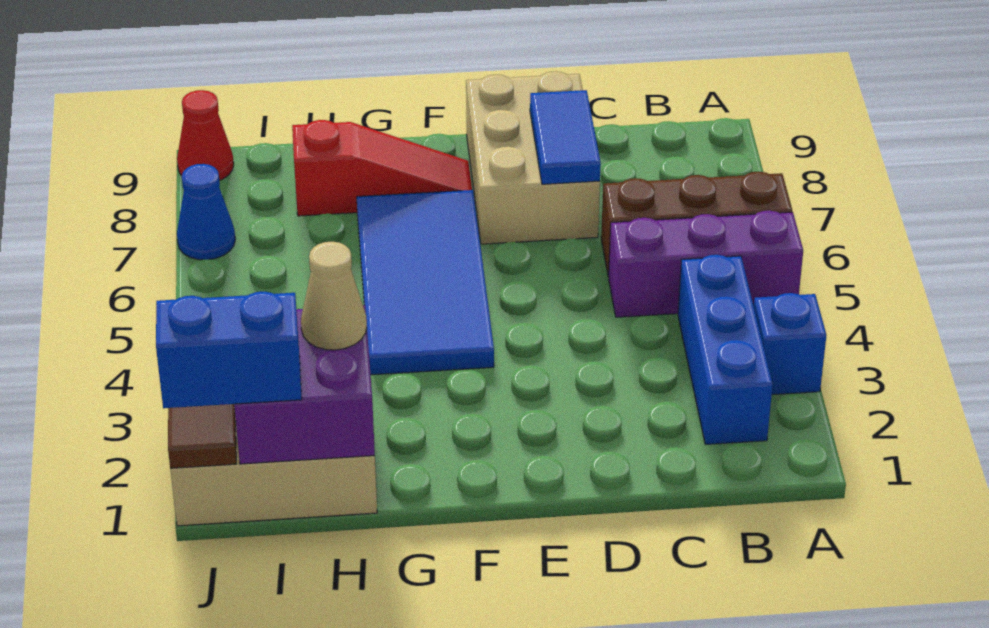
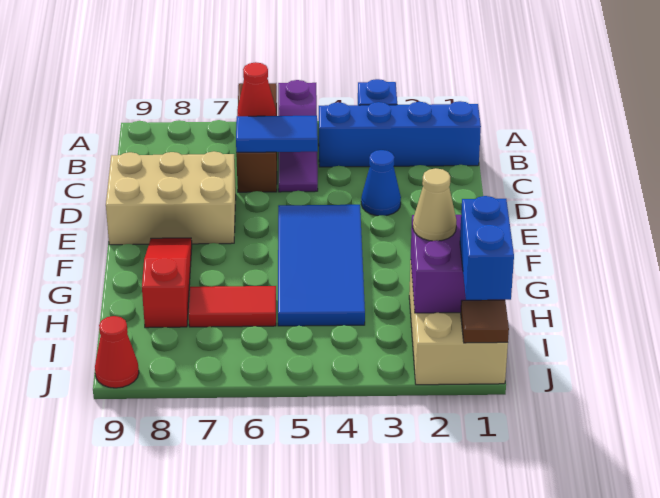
purple 1x3 brick [608,211,803,317] -> purple 1x3 slope [278,80,318,192]
blue 1x3 brick [678,255,773,444] -> blue 1x4 brick [319,101,481,167]
none -> red 1x1 cone [237,62,276,116]
blue 1x2 tile [530,90,601,184] -> blue 1x2 tile moved to [236,116,318,152]
blue 2x4 tile [357,190,494,375] -> blue 2x4 tile turned to [278,205,365,326]
none -> red 1x2 tile [189,286,276,327]
blue 1x1 cone [177,164,235,260] -> blue 1x1 cone moved to [361,150,401,216]

